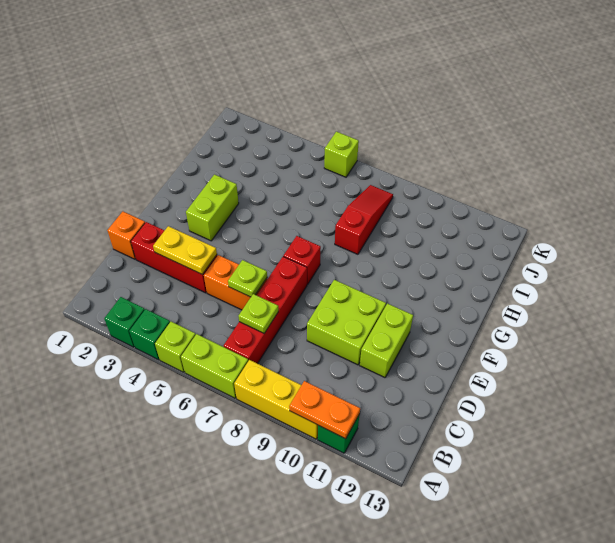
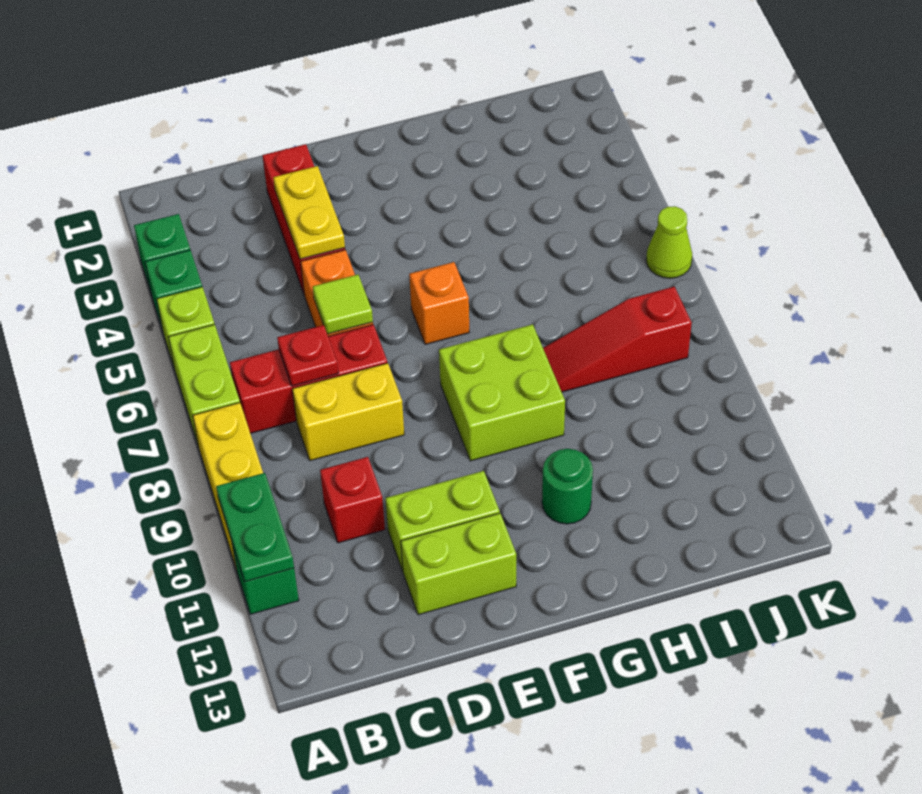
orange 1x2 plate [289,381,360,439] -> green 1x2 plate [216,473,294,582]
red 1x4 brick [224,257,307,364] -> red 1x3 brick [230,325,387,433]
lime 1x1 plate [239,294,278,333] -> red 1x1 plate [277,325,338,386]
none -> yellow 1x2 brick [292,363,404,461]
orange 1x1 brick [107,212,145,259] -> orange 1x1 brick moved to [409,262,469,344]
lime 1x1 plate [228,260,267,297] -> lime 1x1 tile [313,275,373,334]
lime 2x2 brick [307,280,386,365] -> lime 2x2 brick moved to [439,324,565,461]
lime 1x2 brick [186,175,239,241] -> lime 1x2 brick moved to [401,513,516,615]
red 1x1 brick [283,236,321,285] -> red 1x1 brick moved to [320,457,385,543]
none -> green 1x1 round brick [542,449,593,524]
red 1x3 slope [335,185,393,254] -> red 1x3 slope turned to [543,287,692,392]
lime 1x1 brick [324,132,359,177] -> lime 1x1 cone [646,206,692,278]

